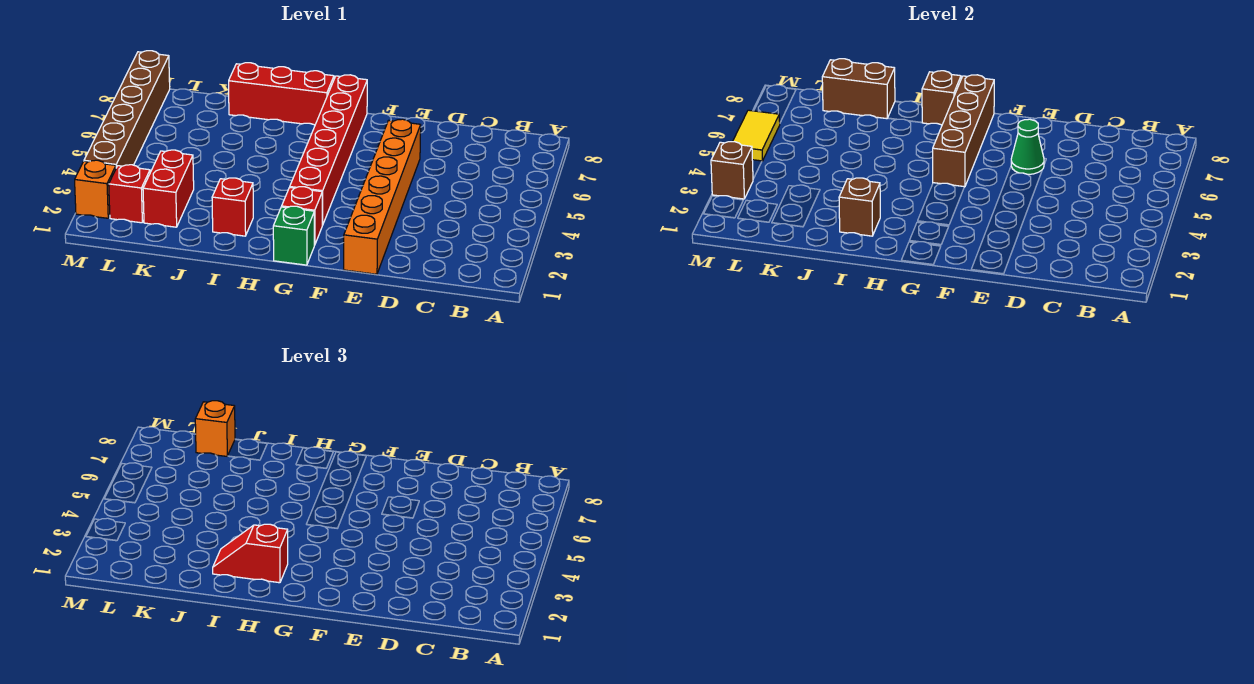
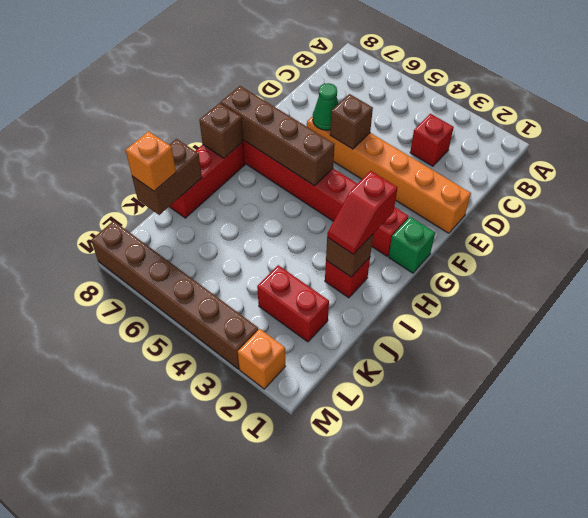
red 1x1 brick [109,165,150,223] -> red 1x1 brick moved to [410,114,454,166]
brown 1x1 brick [711,142,753,199] -> brown 1x1 brick moved to [330,94,373,149]
yellow 1x2 tile [733,110,780,161] -> none

